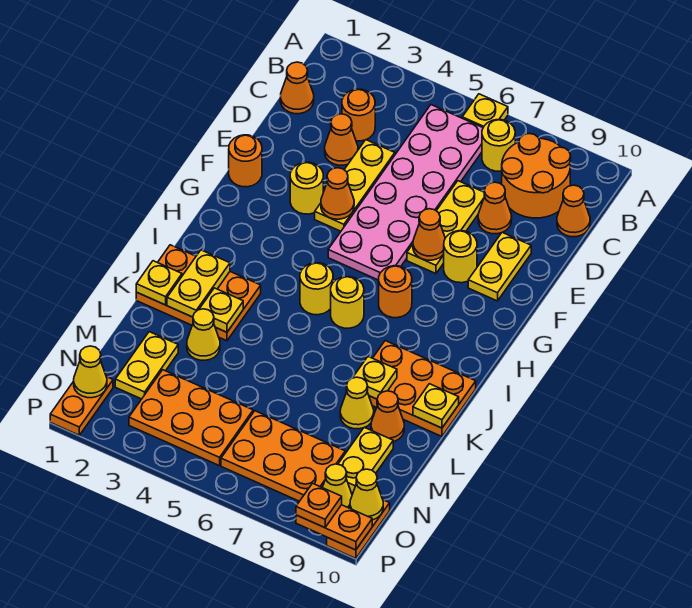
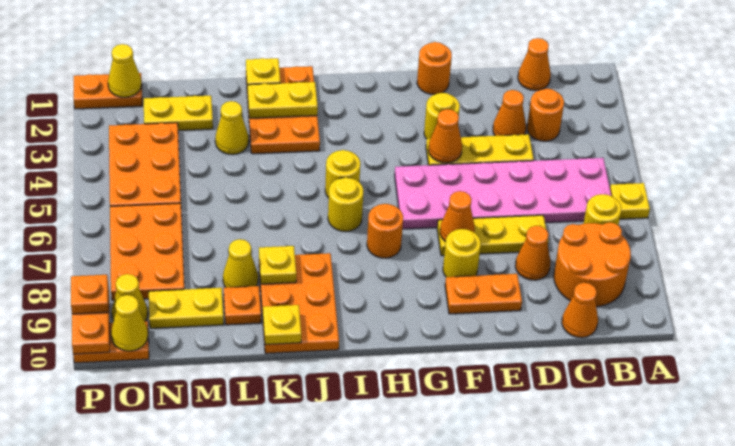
yellow 1x2 plate [468,232,531,301] -> orange 1x2 plate [445,274,522,314]
yellow 1x1 plate [199,288,243,332] -> none
orange 1x1 cone [371,391,404,442] -> orange 1x1 plate [224,286,261,325]

